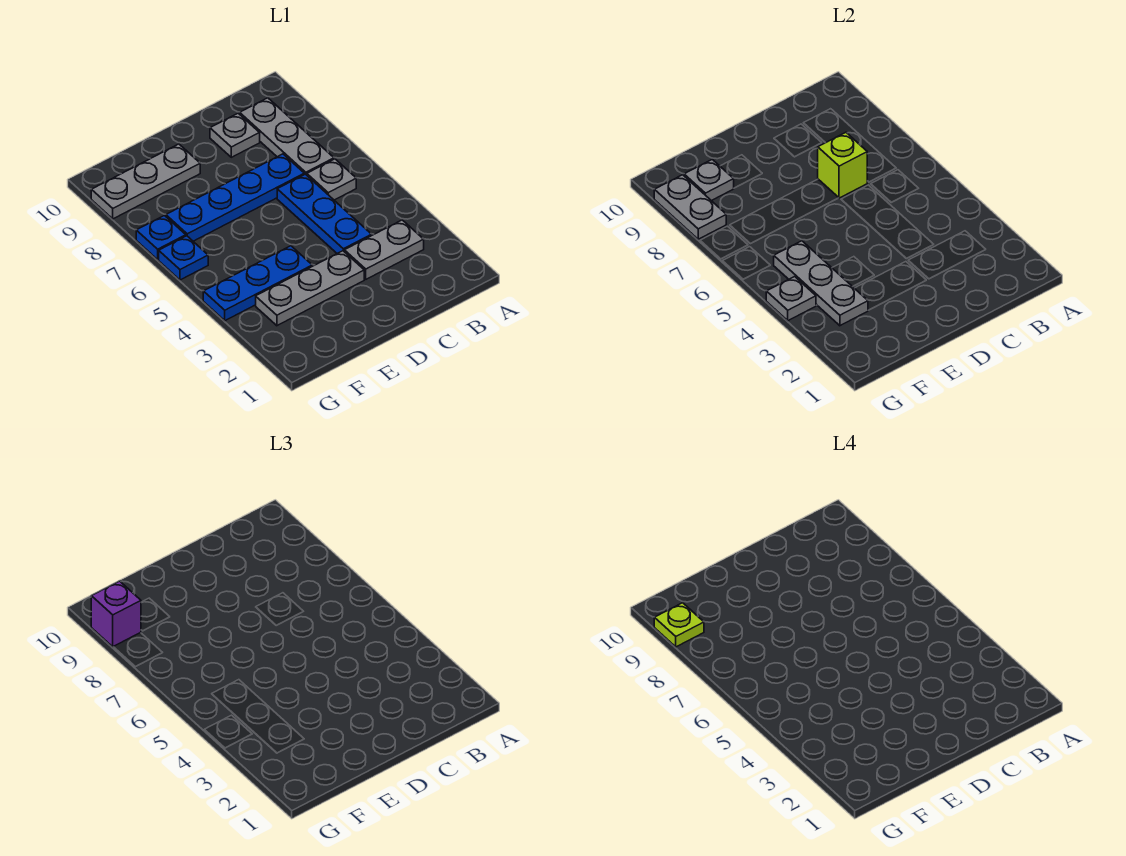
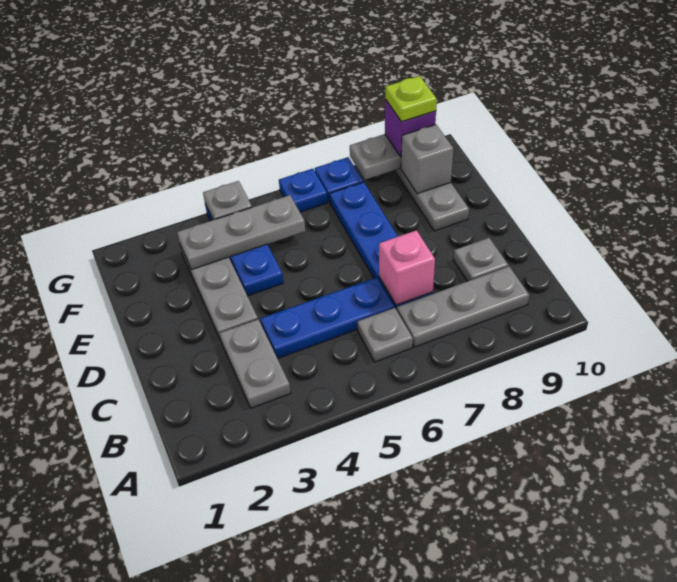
lime 1x1 brick [818,132,867,198] -> pink 1x1 brick [379,230,435,305]
grey 1x1 plate [684,159,734,201] -> grey 1x1 brick [401,124,454,194]

